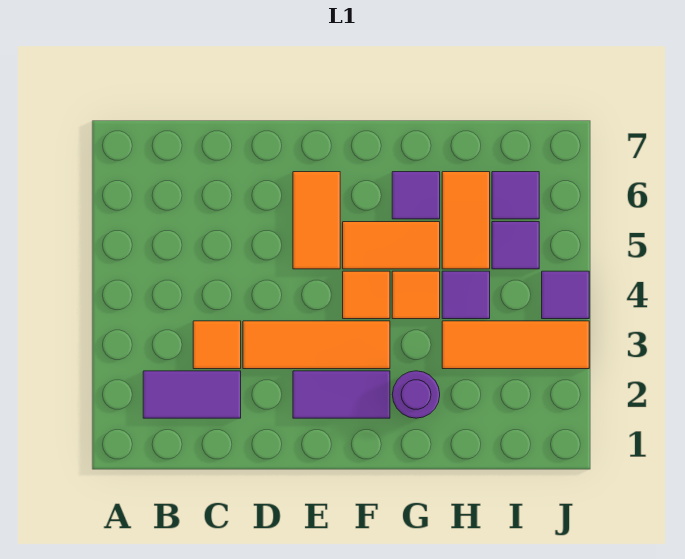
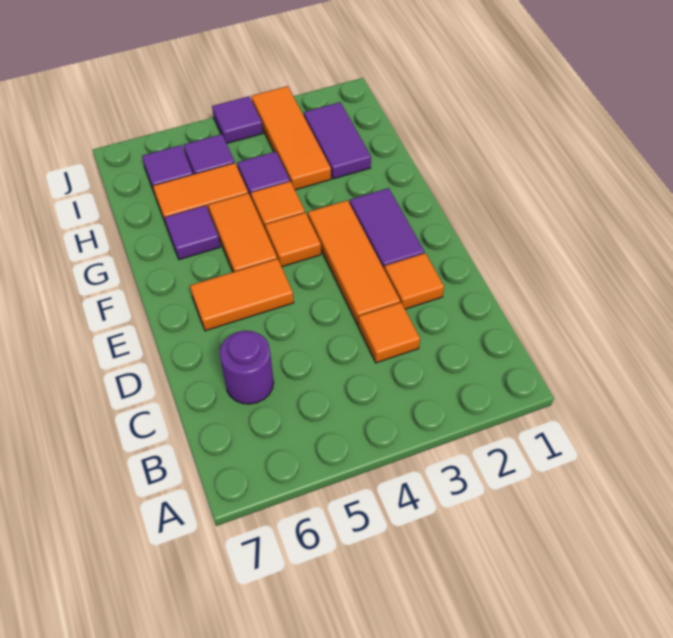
purple 1x2 tile [143,371,241,418] -> purple 1x2 tile moved to [304,102,371,179]
none -> orange 1x1 tile [384,253,444,309]
purple 1x1 round brick [392,371,440,418] -> purple 1x1 round brick moved to [220,331,274,404]

